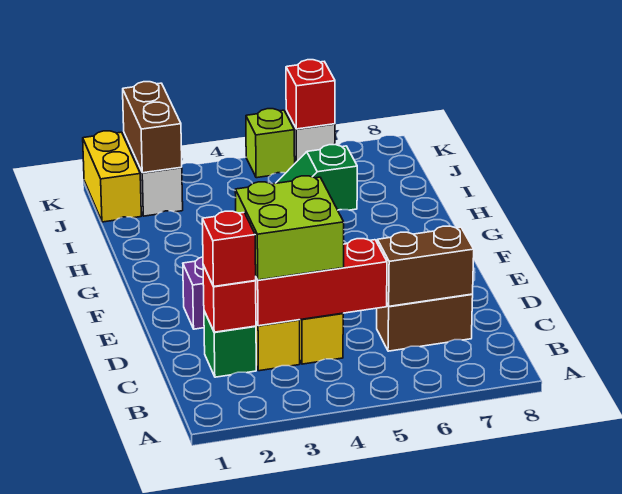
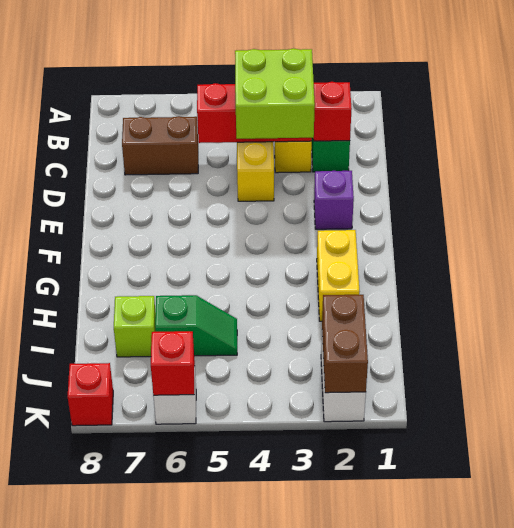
red 1x1 brick [202,211,256,286] -> red 1x1 brick moved to [68,363,113,426]
brown 1x2 brick [377,226,474,306] -> none
yellow 1x2 brick [83,131,141,222] -> yellow 1x2 brick moved to [317,230,359,321]
lime 1x1 brick [246,109,295,178] -> lime 1x1 brick moved to [114,296,156,357]

